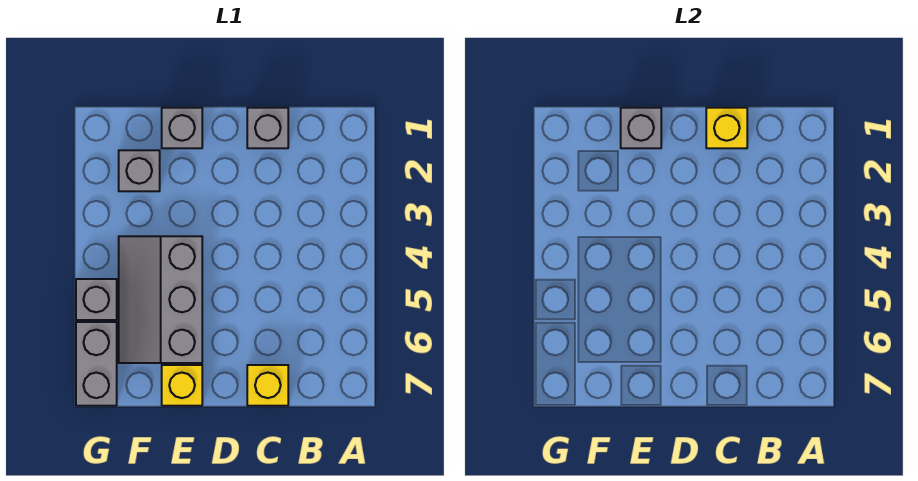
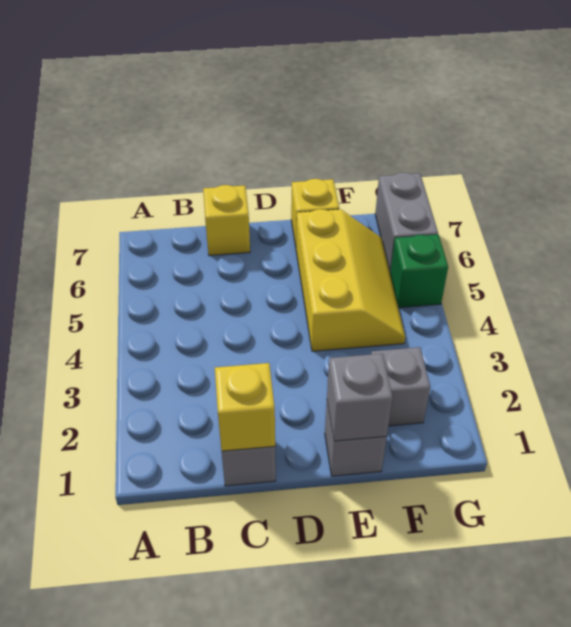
grey 2x3 slope [119,236,202,363] -> yellow 2x3 slope [296,209,405,351]
grey 1x1 brick [76,279,117,320] -> green 1x1 brick [390,235,448,308]

